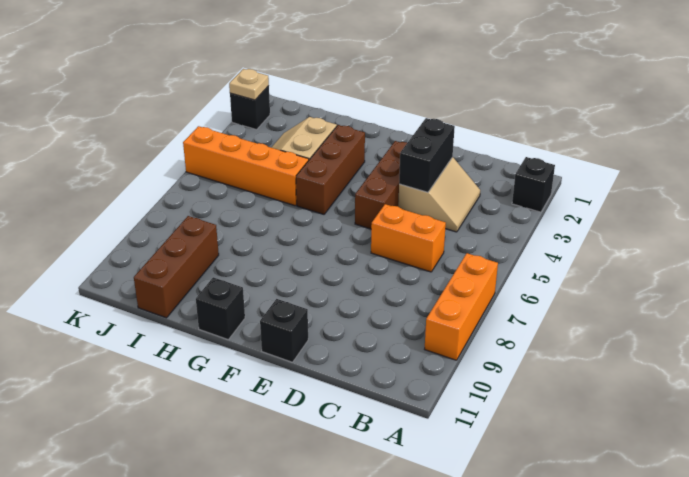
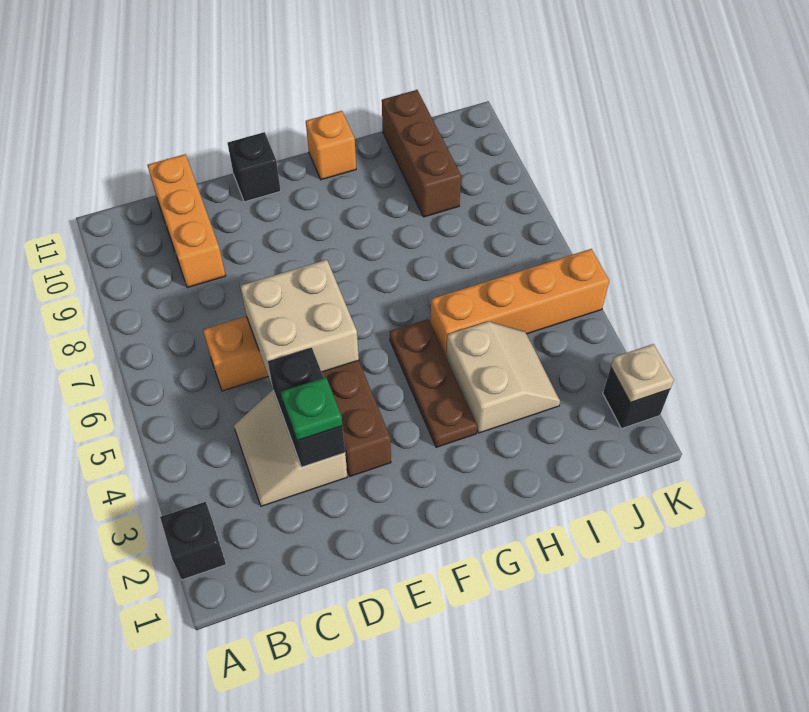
orange 1x3 brick [425,253,498,360] -> orange 1x3 brick moved to [147,154,226,288]
none -> green 1x1 plate [281,377,343,441]
none -> tan 2x2 brick [240,260,359,387]
brown 1x3 brick [296,125,365,214] -> brown 1x3 plate [390,319,477,447]
black 1x1 brick [196,277,245,339] -> orange 1x1 brick [306,111,356,180]

